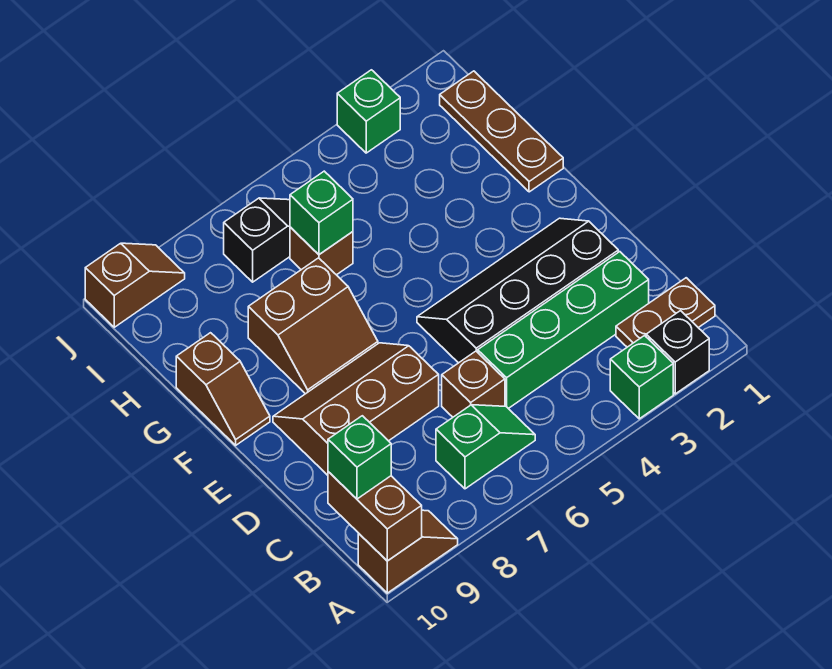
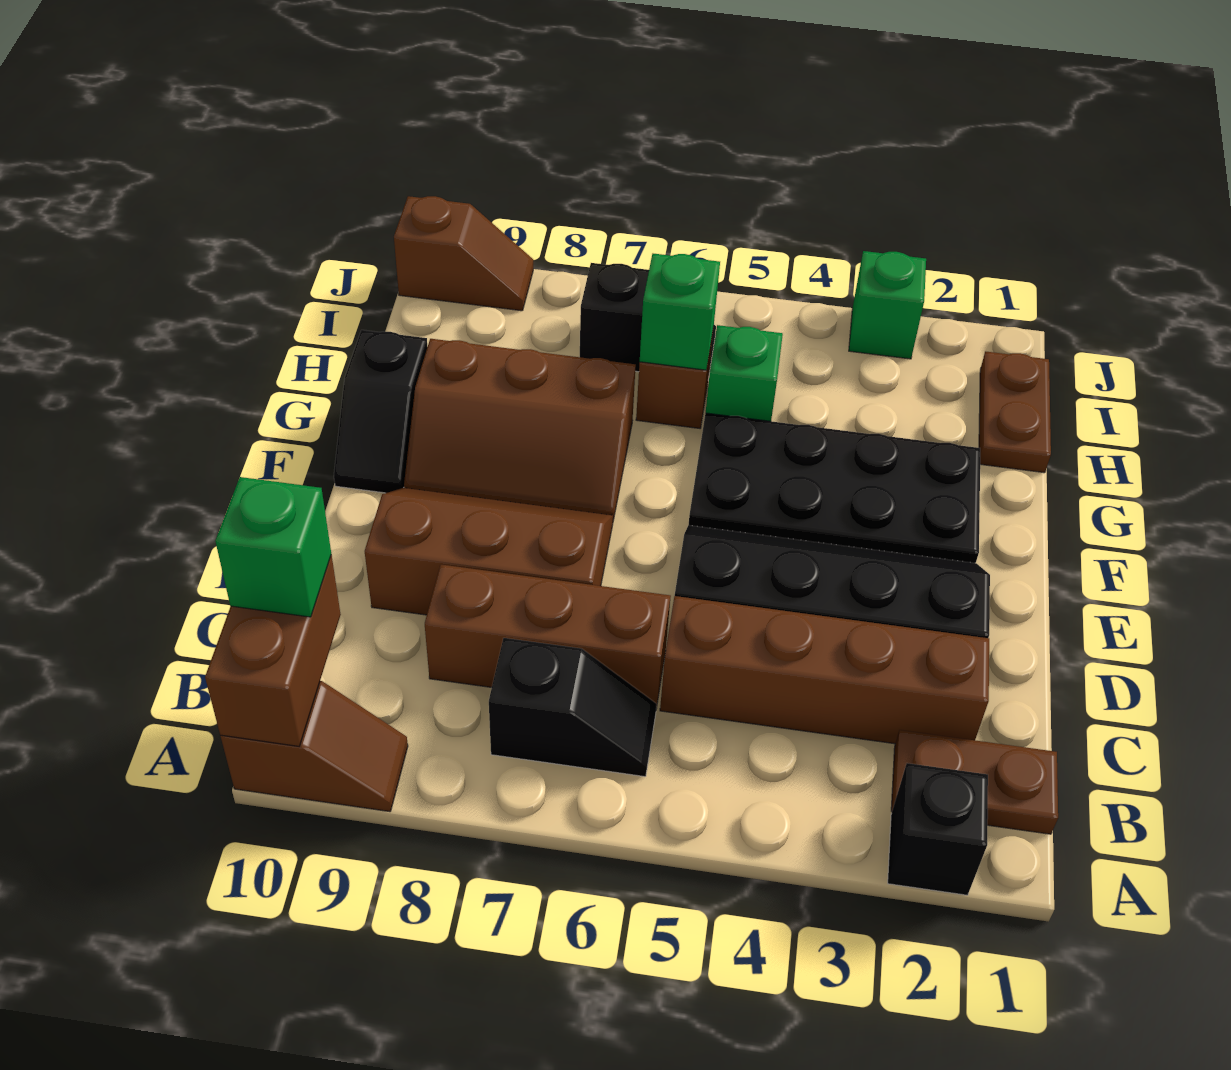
green 1x1 brick [610,336,673,419] -> green 1x1 brick moved to [706,325,783,421]
green 1x2 slope [436,405,535,489] -> black 1x2 slope [489,638,657,777]
green 1x4 brick [478,252,649,409] -> brown 1x4 brick [660,596,989,744]
brown 1x1 brick [442,351,505,417] -> brown 1x3 brick [425,565,671,708]
none -> black 2x4 plate [689,413,980,563]
brown 2x2 slope [248,258,378,394] -> brown 2x3 slope [404,339,636,520]
brown 1x2 slope [176,333,270,445] -> black 1x2 slope [334,330,427,493]
brown 1x3 plate [440,71,563,192] -> brown 1x2 plate [979,351,1051,473]

